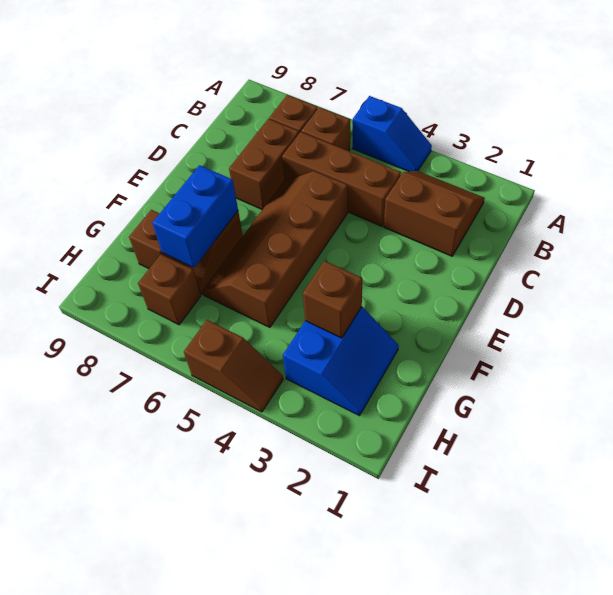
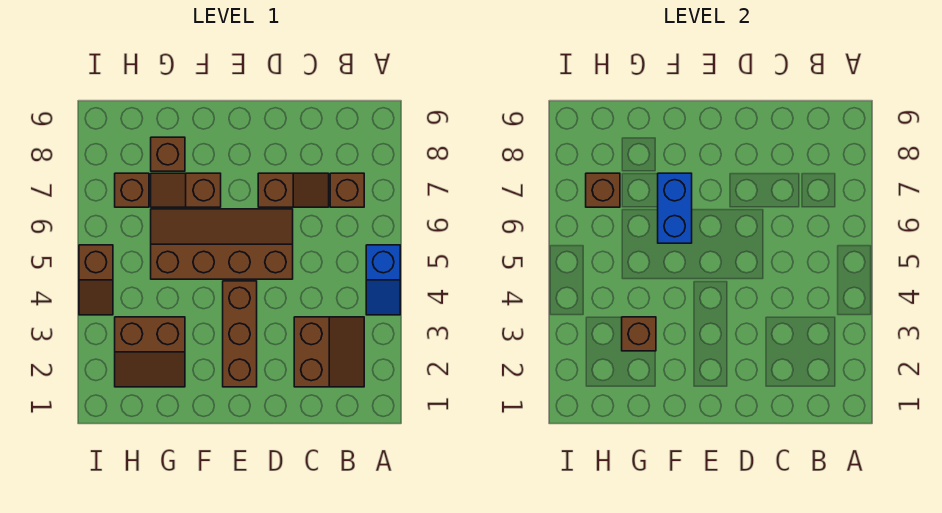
brown 1x1 brick [301,107,350,151] -> brown 1x1 brick moved to [586,173,620,207]
brown 1x3 brick [282,132,401,226] -> brown 1x3 brick moved to [223,281,257,387]
brown 1x2 brick [229,119,299,210] -> brown 1x2 slope [258,173,329,207]
blue 1x2 brick [152,165,238,268] -> blue 1x2 brick turned to [658,173,692,243]
blue 2x2 slope [283,307,399,416] -> brown 2x2 slope [115,317,185,387]

